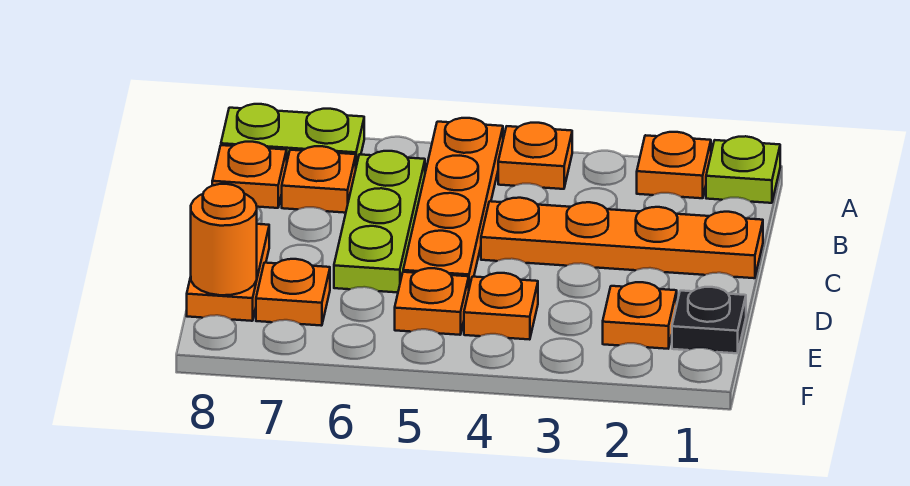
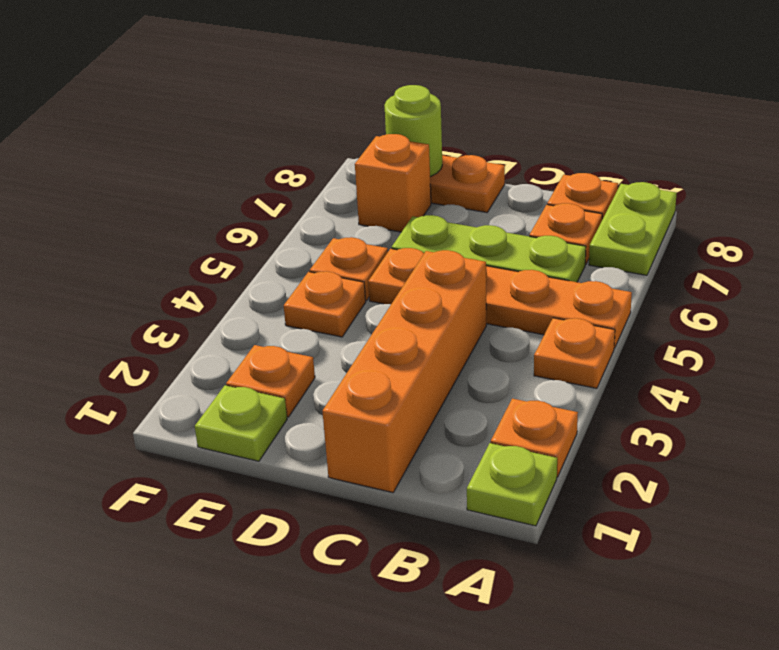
orange 1x4 plate [481,198,763,278] -> orange 1x4 brick [322,250,486,493]
black 1x1 plate [672,287,746,353] -> lime 1x1 plate [195,385,287,461]
orange 1x1 plate [256,259,330,326] -> orange 1x1 brick [355,134,431,232]
orange 1x1 round brick [191,184,257,295] -> lime 1x1 round brick [385,85,442,177]

